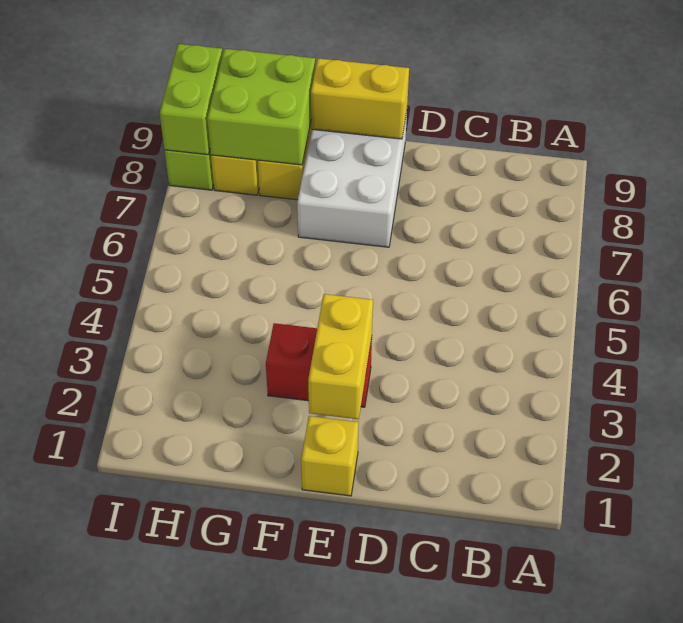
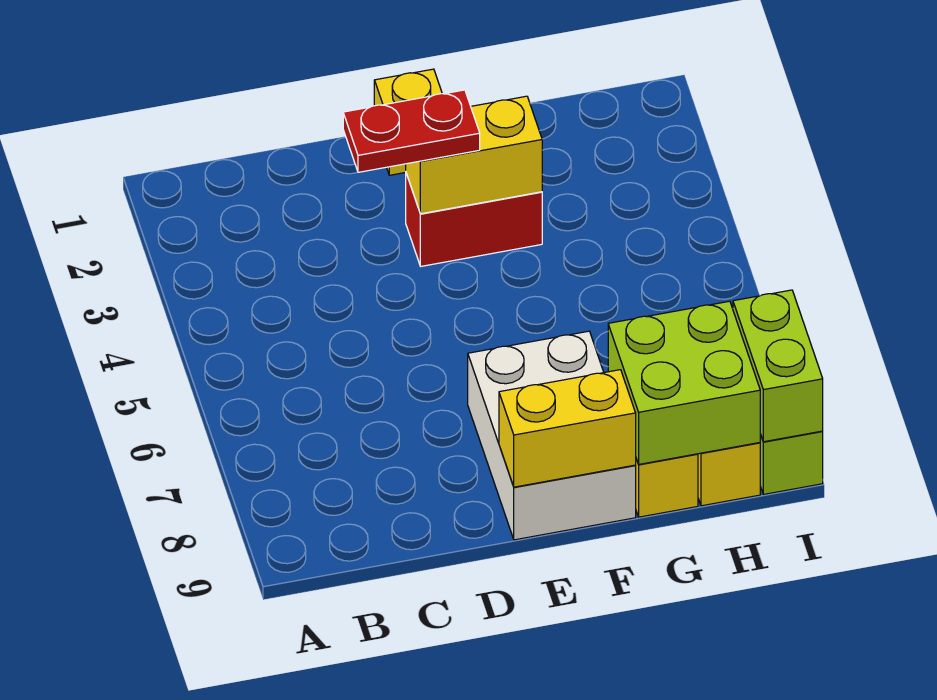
none -> red 1x2 plate [343,90,480,172]
yellow 1x2 brick [308,294,373,419] -> yellow 1x2 brick turned to [406,96,542,214]

